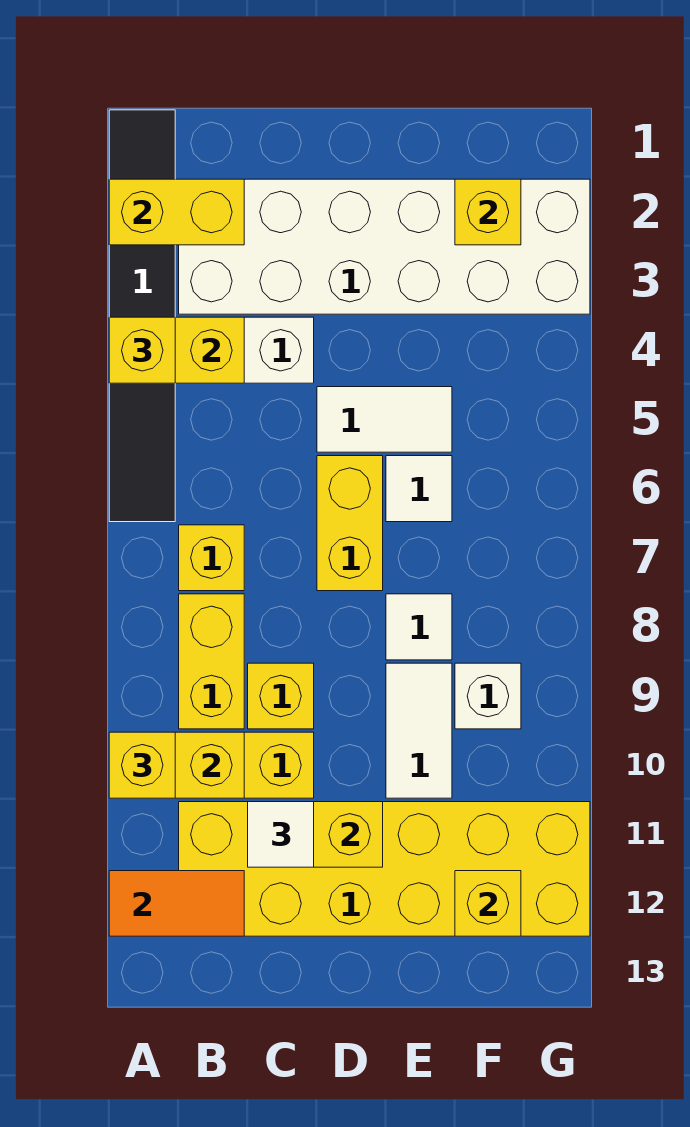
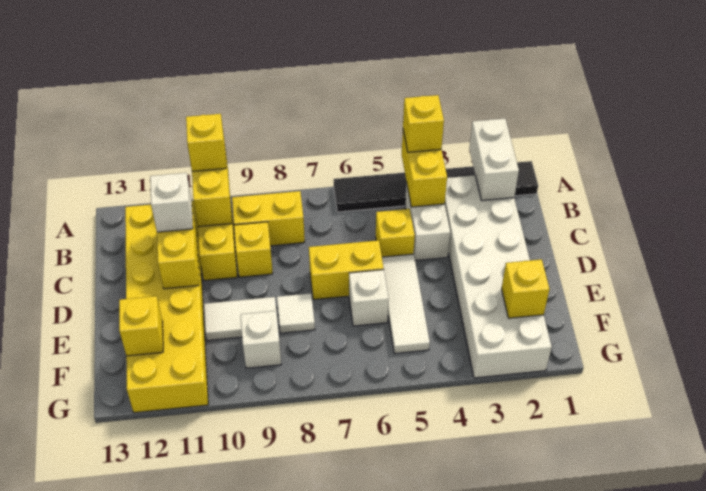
yellow 1x2 brick [109,179,244,245] -> white 1x2 brick [469,119,519,201]
orange 1x2 tile [109,871,244,936] -> none
yellow 1x1 brick [179,525,244,591] -> yellow 1x1 brick moved to [376,209,415,257]
white 1x1 tile [248,802,314,867] -> white 1x1 brick [150,173,193,232]
white 1x2 tile [317,387,452,452] -> white 1x3 tile [382,254,430,353]
white 1x1 tile [386,456,452,522] -> white 1x1 brick [349,270,389,326]

